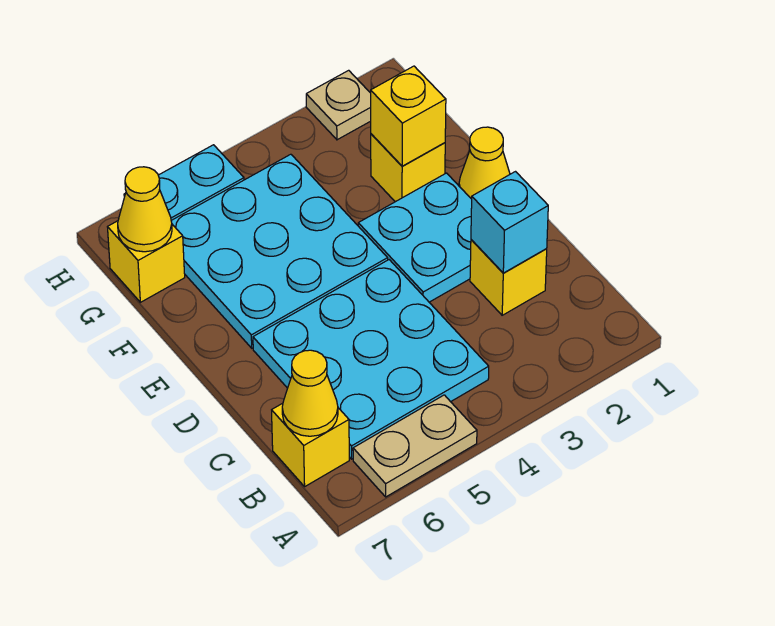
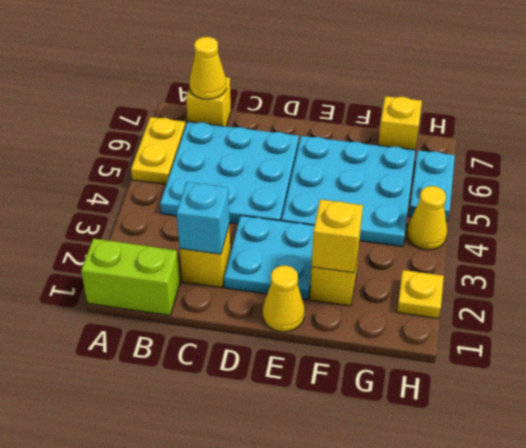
none -> lime 1x2 brick [81,239,180,315]
tan 1x2 plate [353,395,477,497] -> yellow 1x2 plate [131,117,186,184]
yellow 1x1 cone [118,167,172,252] -> yellow 1x1 cone moved to [407,186,447,250]
tan 1x1 plate [306,70,371,140] -> yellow 1x1 plate [397,270,444,318]

